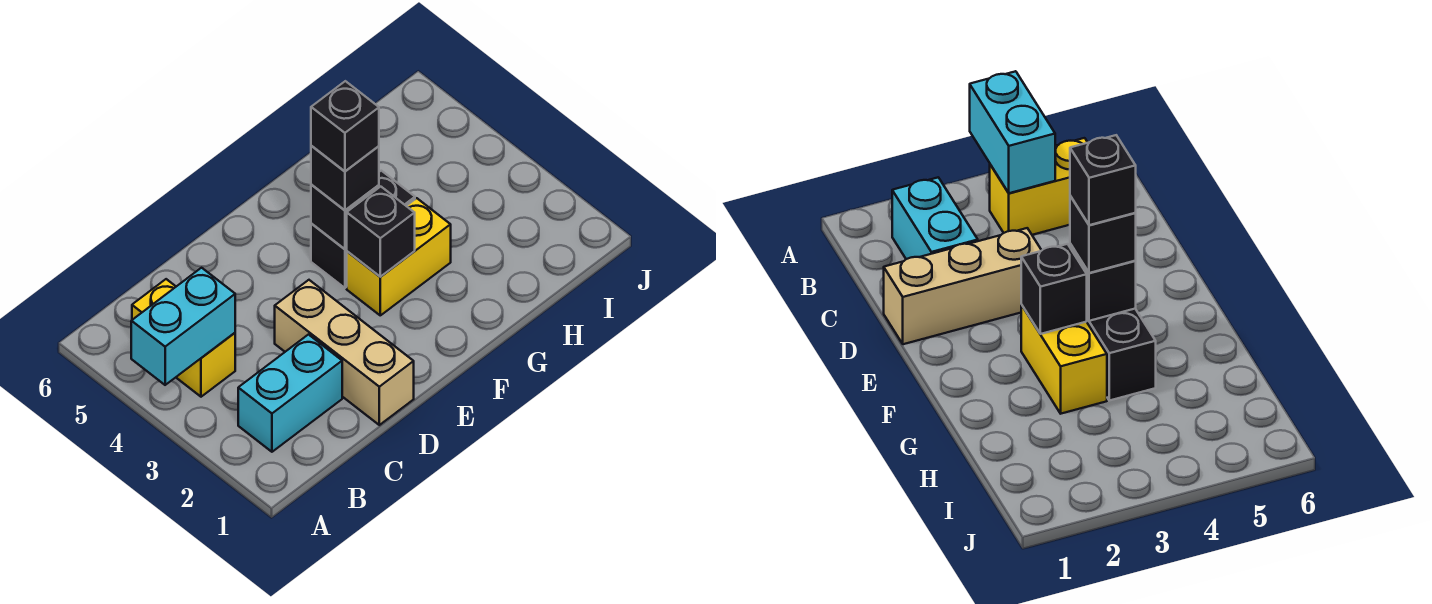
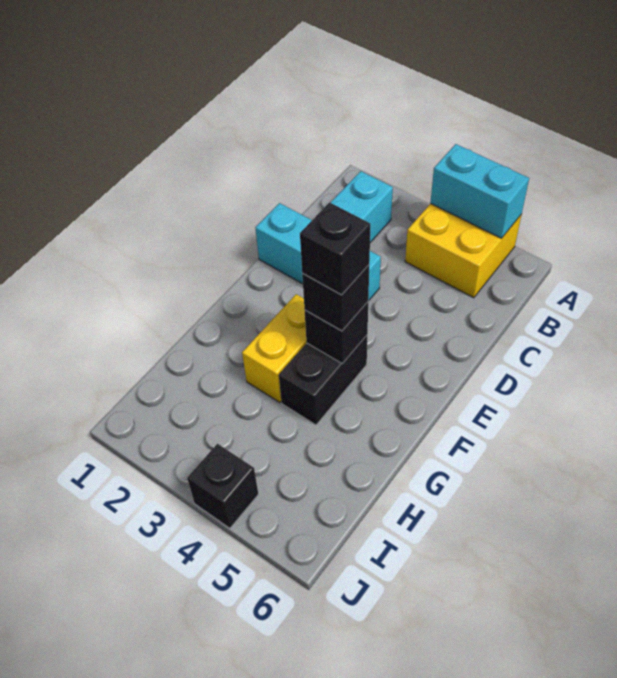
cyan 1x2 brick [131,268,235,385] -> cyan 1x2 brick turned to [430,144,529,239]
yellow 1x2 brick [132,279,235,397] -> yellow 2x2 brick [405,204,522,298]
tan 1x3 brick [275,280,414,425] -> cyan 1x3 brick [255,203,381,301]
black 1x1 brick [346,187,415,277] -> black 1x1 brick moved to [187,444,258,528]

